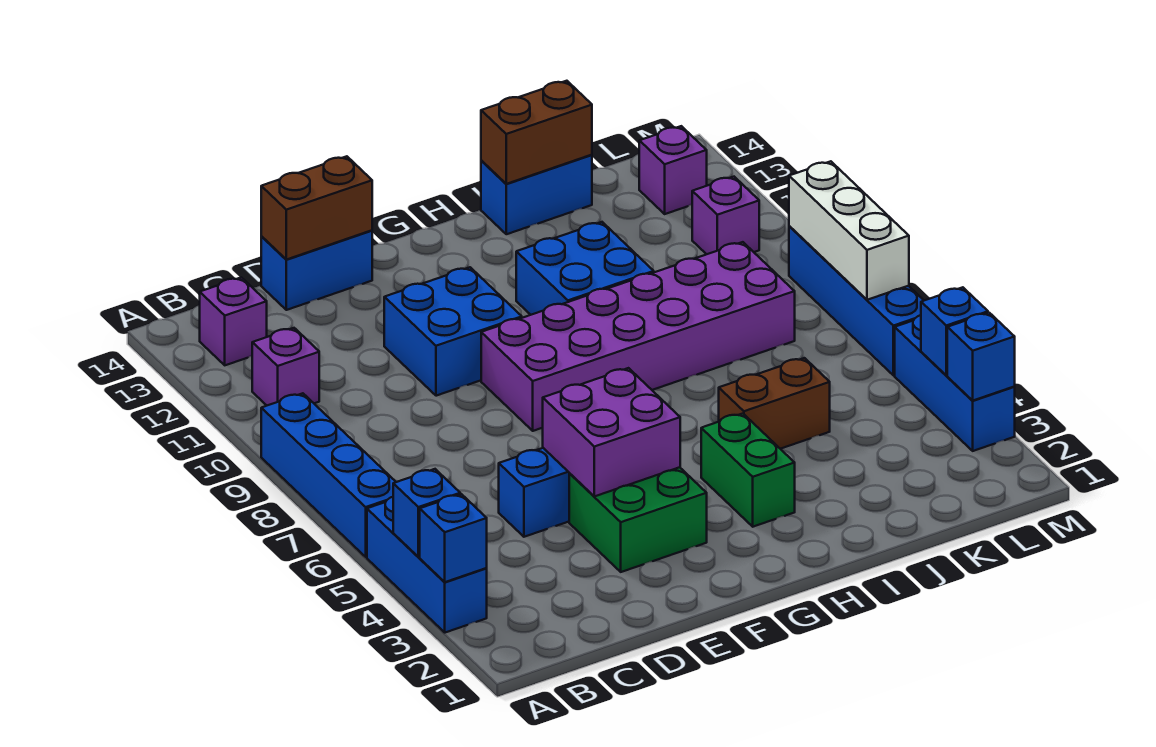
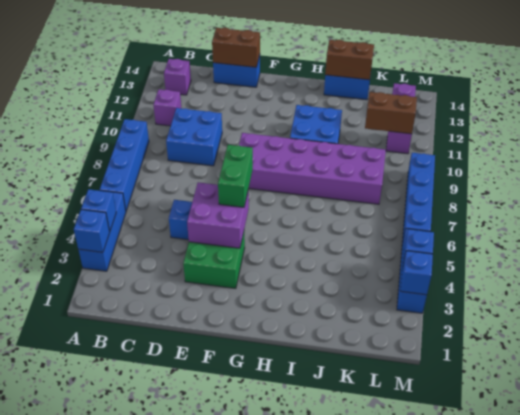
blue 2x2 brick [384,267,522,396] -> blue 2x2 brick moved to [166,108,222,166]
green 1x2 brick [701,414,795,527] -> green 1x2 brick moved to [218,145,253,207]
brown 1x2 brick [719,358,830,449] -> brown 1x2 brick moved to [365,92,417,134]
white 1x3 brick [789,161,909,300] -> none

